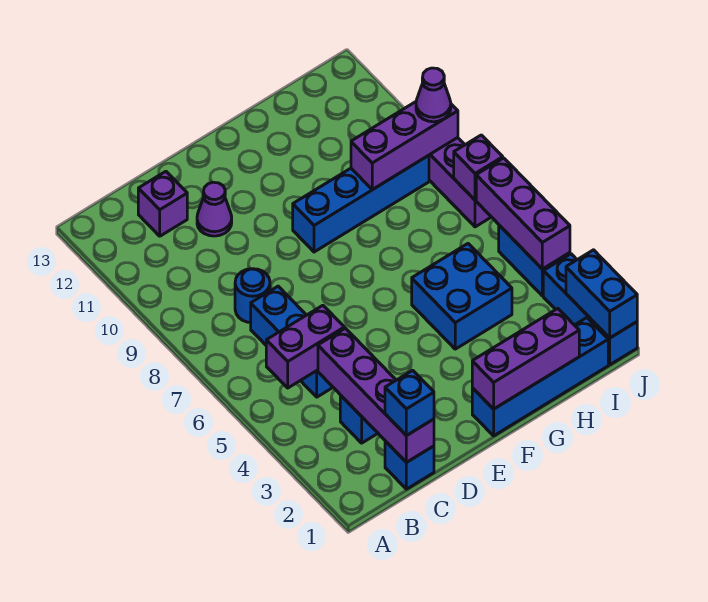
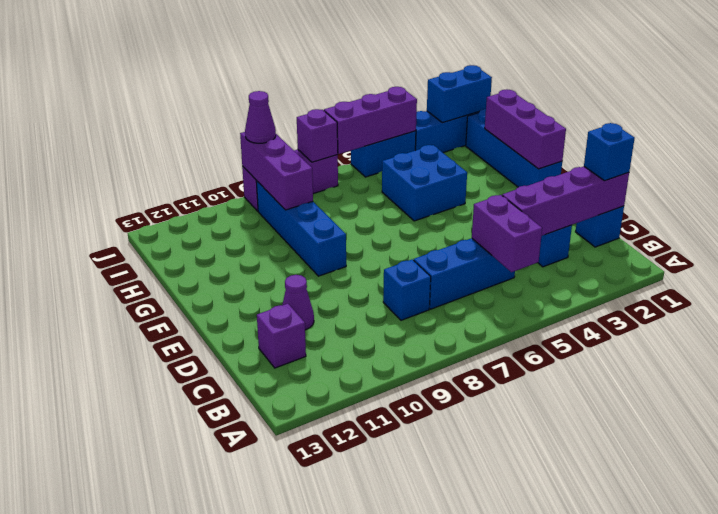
blue 1x1 round brick [235,269,270,323] -> blue 1x1 brick [383,259,431,320]

